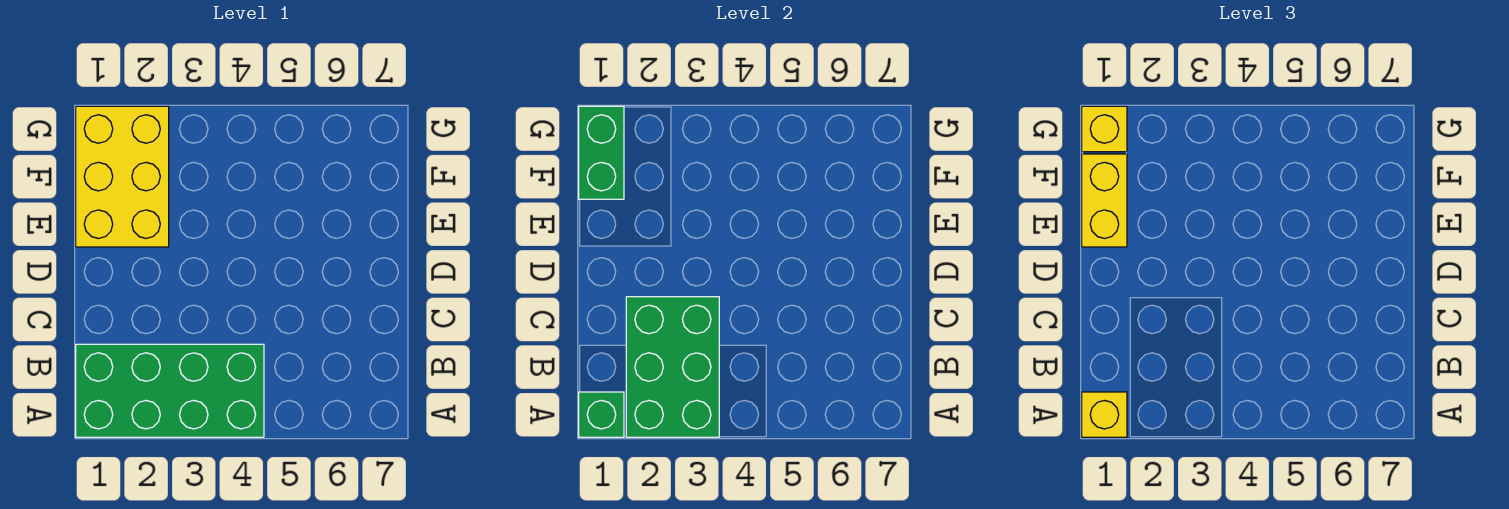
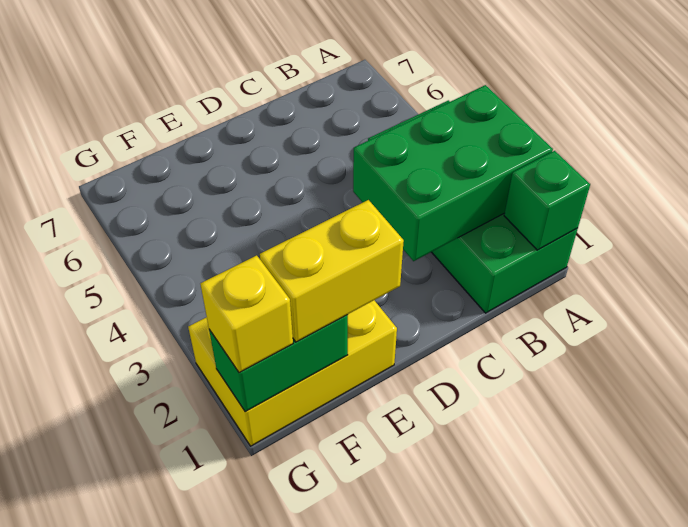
yellow 1x1 brick [1082,392,1127,437] -> none

